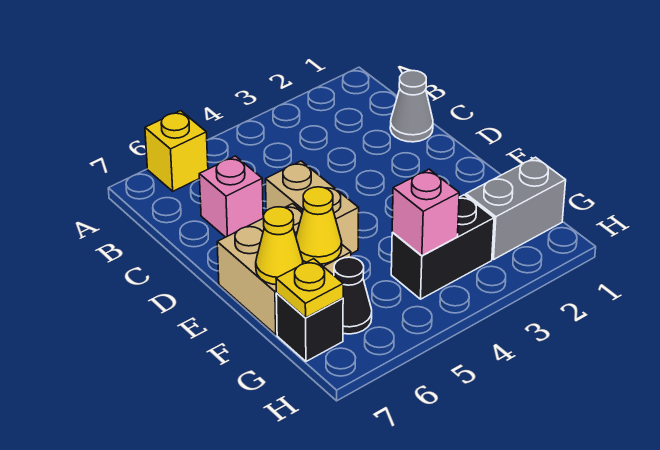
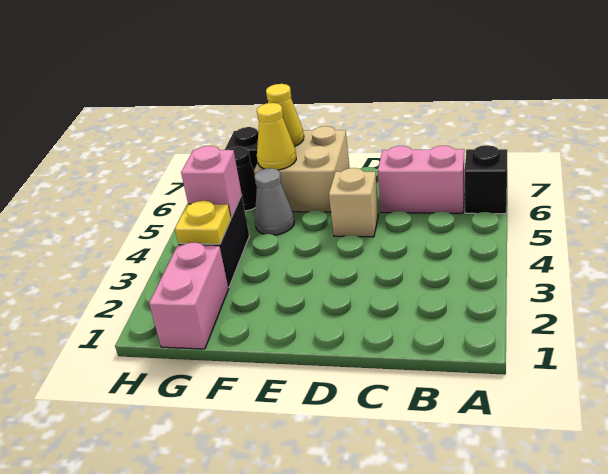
yellow 1x1 brick [145,111,208,191] -> black 1x1 brick [464,145,507,214]
grey 1x1 cone [390,71,433,142] -> grey 1x1 cone moved to [255,168,294,235]
pink 1x1 brick [199,156,263,237] -> pink 1x2 brick [378,146,465,213]
tan 1x2 brick [266,161,359,254] -> tan 1x1 brick [329,168,379,237]
grey 1x2 brick [466,157,566,259] -> pink 1x2 brick [149,243,229,349]
yellow 1x1 plate [276,259,343,318] -> yellow 1x1 plate moved to [175,201,231,244]

